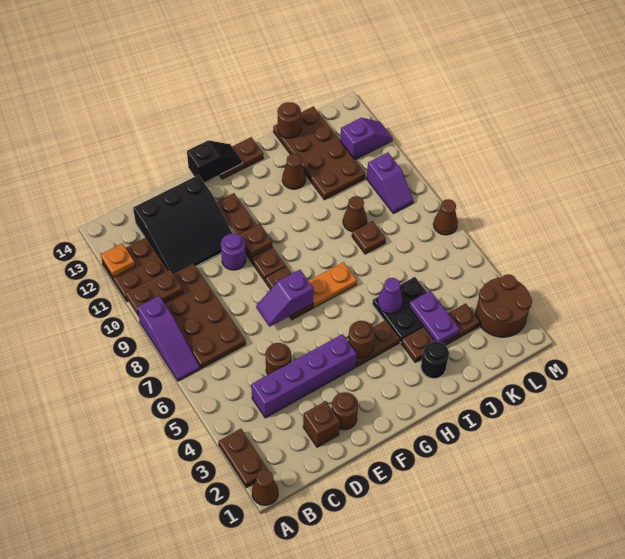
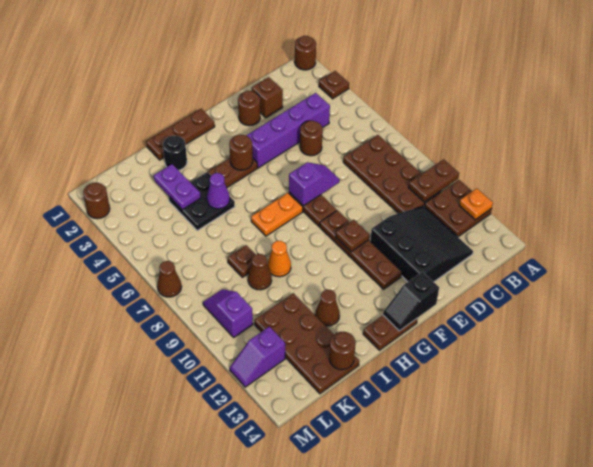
brown 1x1 cone [252,470,278,505] -> brown 1x1 round brick [295,36,316,70]
brown 1x2 plate [219,429,269,488] -> brown 1x1 plate [319,71,349,99]
purple 1x3 slope [137,296,200,381] -> none
black 3x3 slope [133,175,233,274] -> black 3x3 slope turned to [370,206,473,282]
purple 1x1 round brick [221,233,246,270] -> none
brown 1x3 plate [401,303,480,362] -> brown 1x3 plate moved to [146,109,215,160]
none -> orange 1x1 cone [267,241,291,277]
brown 2x2 round brick [476,274,532,337] -> brown 1x1 round brick [83,183,110,219]

